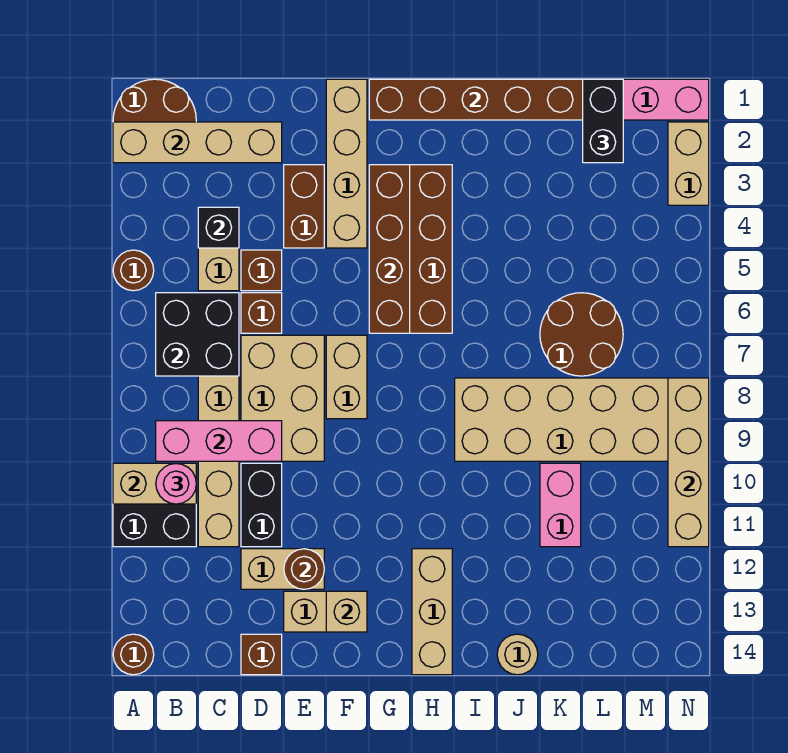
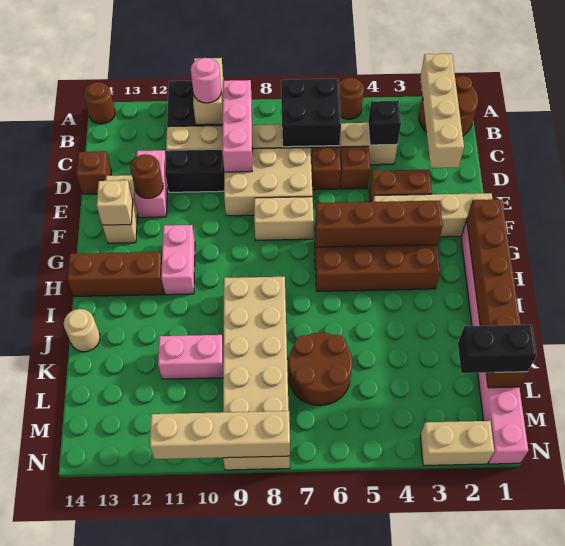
tan 1x2 brick [241,549,324,589] -> pink 1x2 brick [134,150,168,218]
none -> pink 1x2 brick [161,225,195,295]
tan 1x3 brick [412,549,452,675] -> brown 1x3 brick [67,252,164,297]

